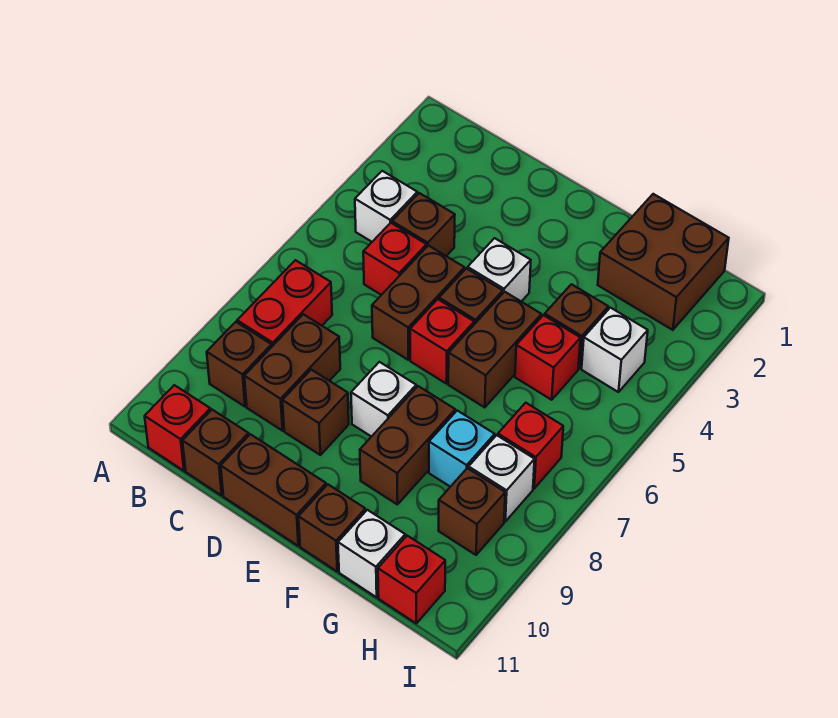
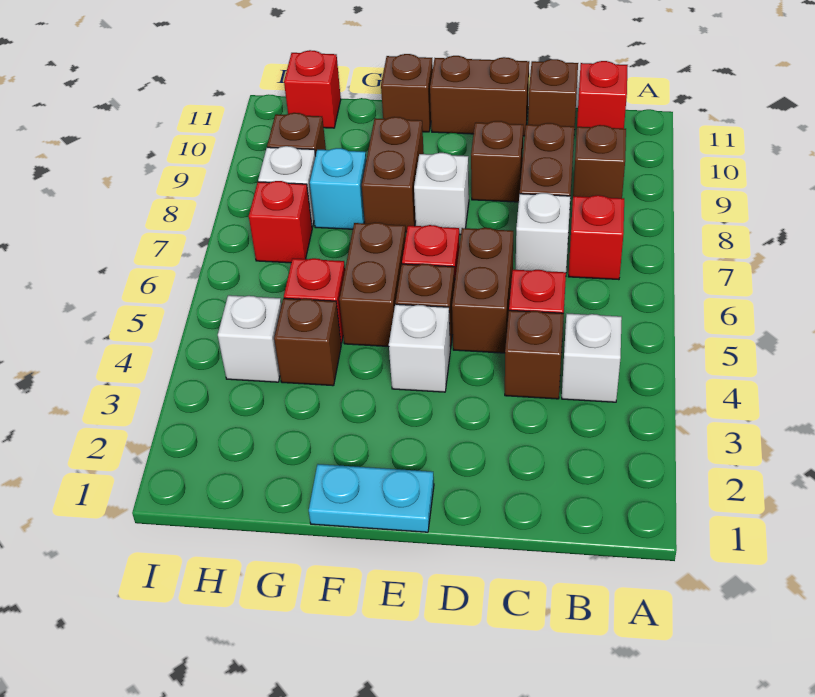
red 1x2 brick [237,260,332,346] -> red 1x1 brick [568,195,624,280]
none -> cyan 1x2 plate [309,464,434,532]
brown 2x2 brick [598,194,729,330] -> none
white 1x1 brick [338,510,405,597] -> white 1x1 brick moved to [516,193,570,272]

